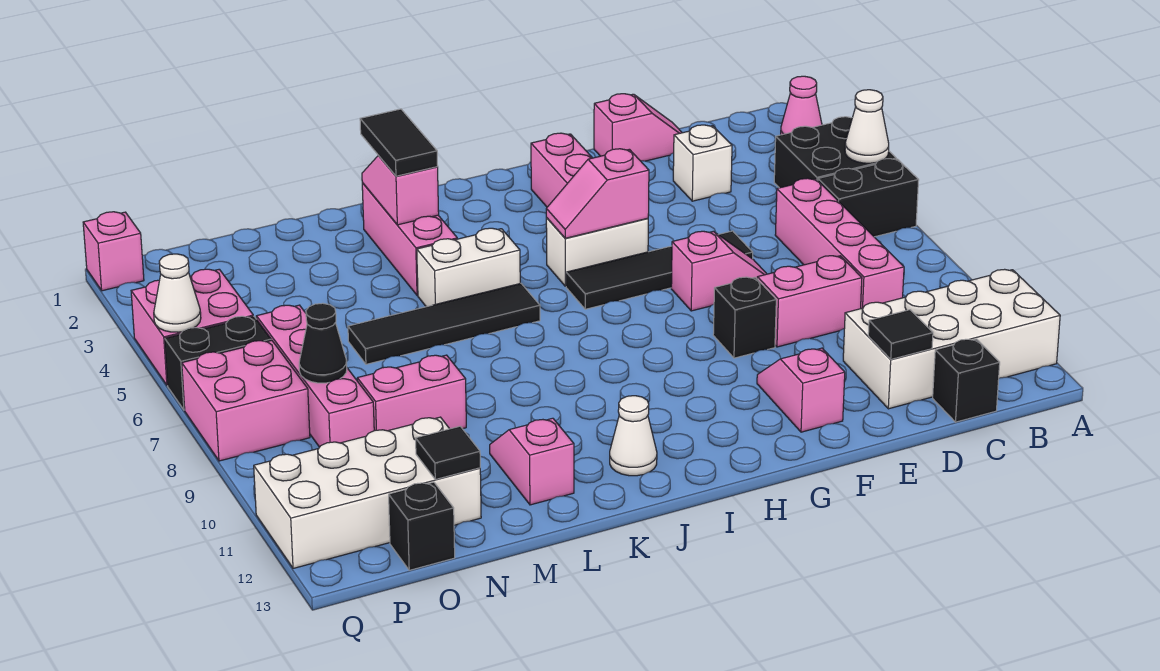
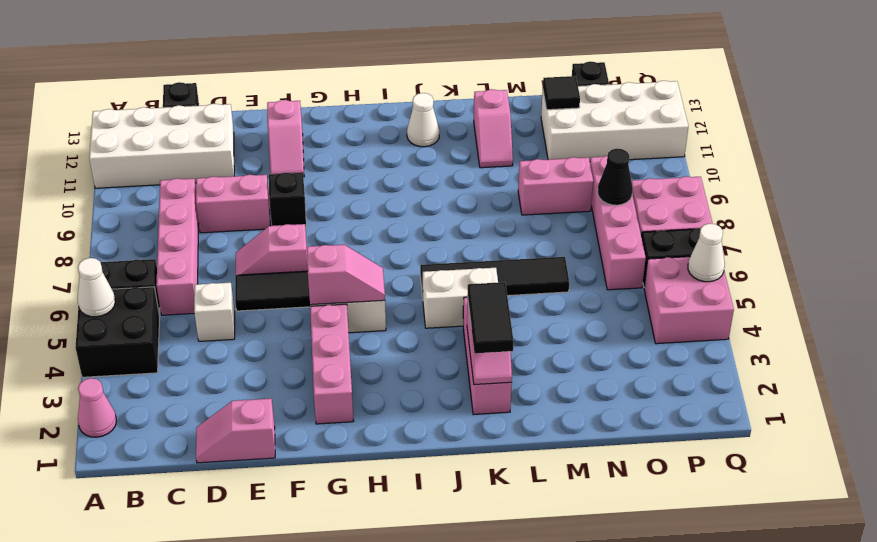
white 1x1 brick [673,125,732,201] -> white 1x1 brick moved to [194,283,235,341]
black 1x1 tile [868,310,933,359] -> none
pink 1x1 brick [83,212,144,291] -> none

